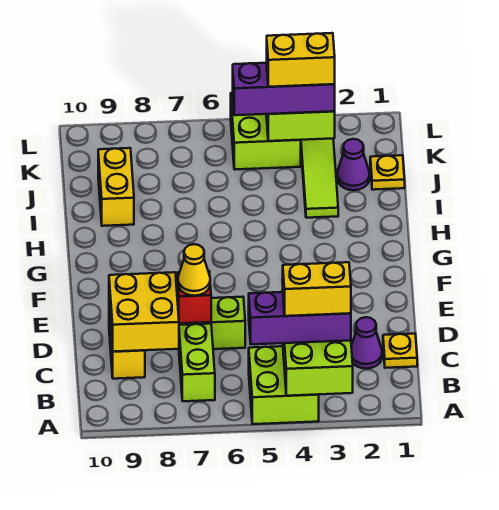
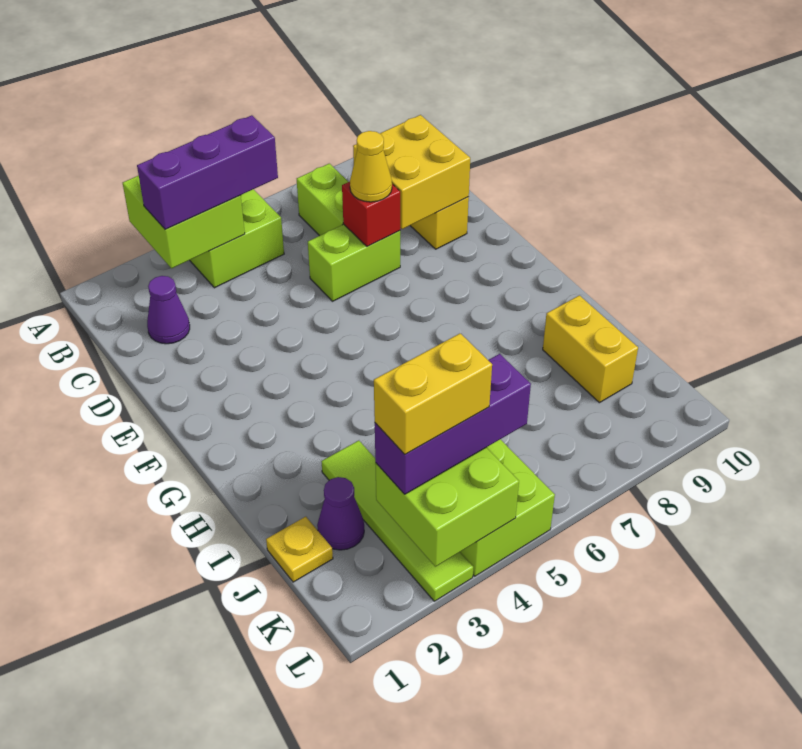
yellow 1x2 brick [283,262,351,316] -> none
yellow 1x1 plate [383,334,417,368] -> none

